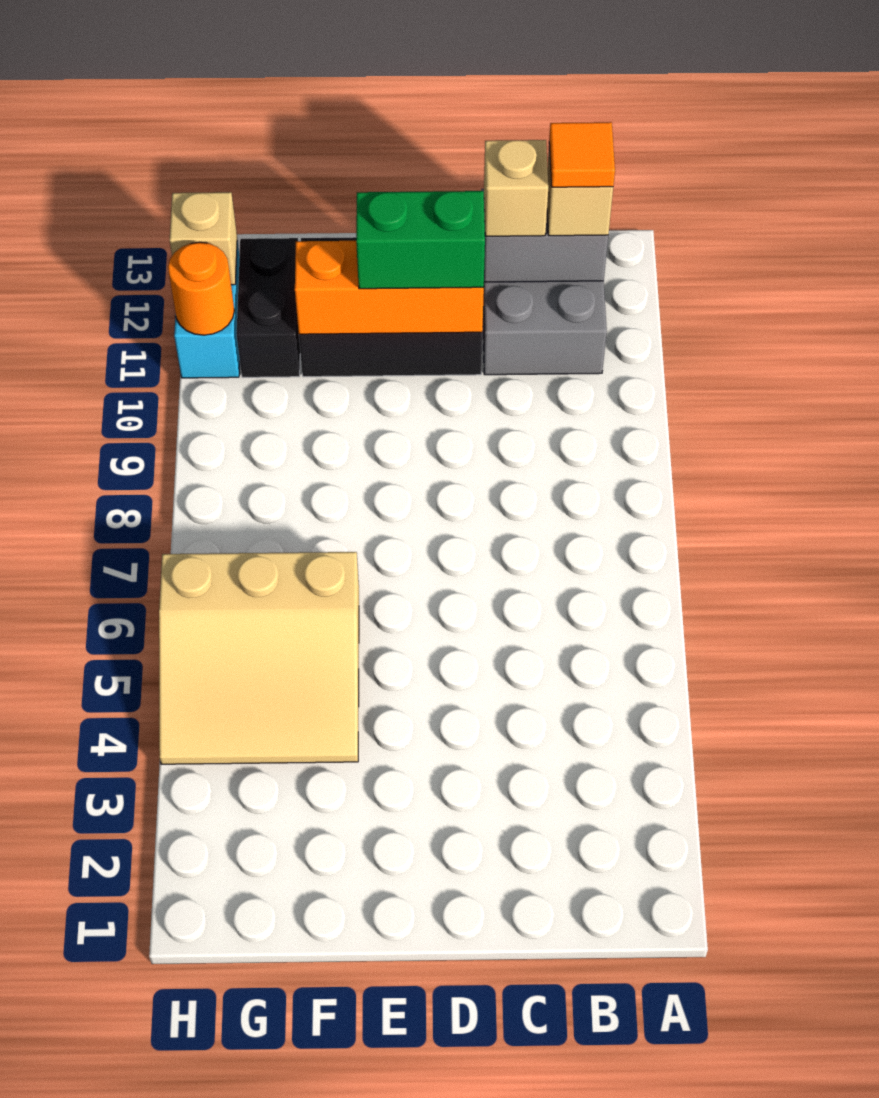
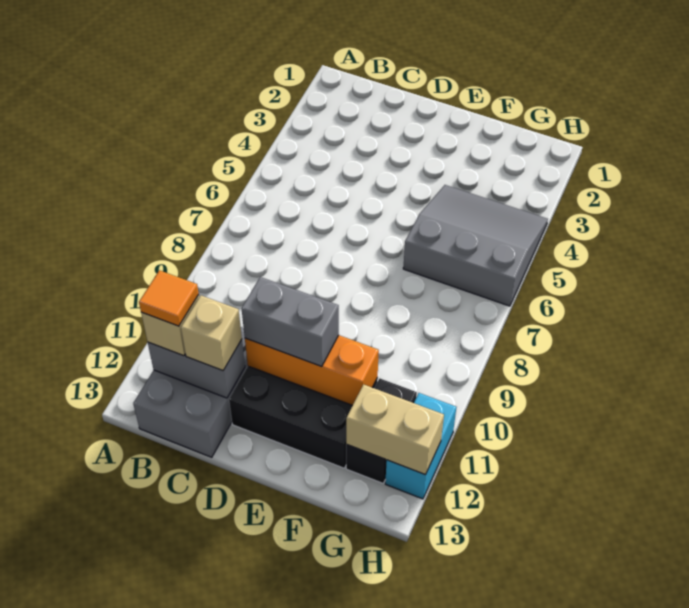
green 1x2 brick [356,191,485,289] -> grey 1x2 brick [242,277,339,366]
tan 3x3 slope [159,552,359,764] -> grey 3x3 slope [403,185,548,306]
orange 1x1 round brick [168,242,234,335] -> none
tan 1x1 brick [170,192,237,285] -> tan 1x2 brick [346,384,444,475]

